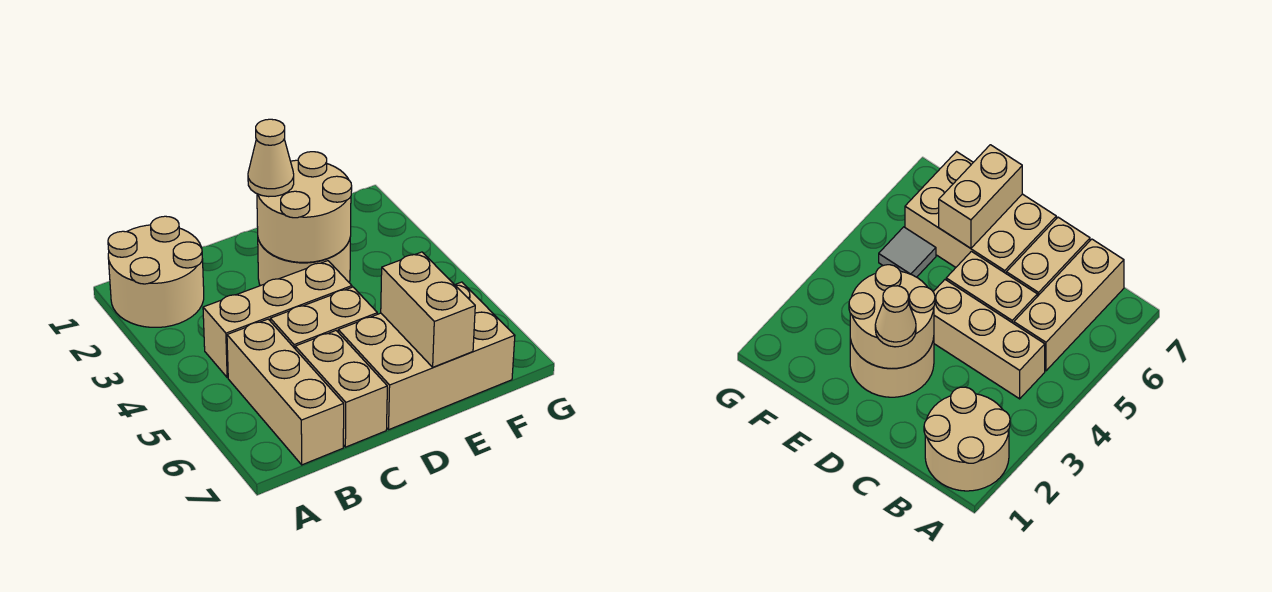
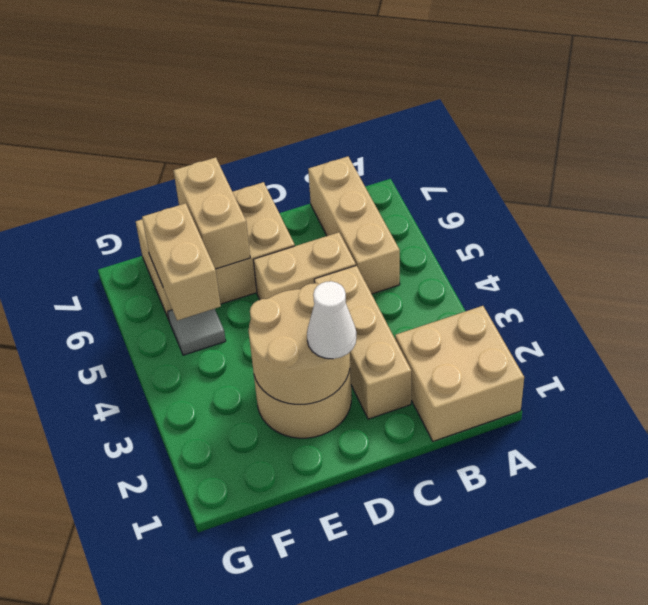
tan 2x2 round brick [108,216,204,327] -> tan 2x2 brick [395,306,524,441]
tan 1x3 brick [203,261,352,378] -> tan 1x3 brick turned to [314,266,411,419]
tan 1x2 brick [295,331,387,447] -> tan 1x2 brick moved to [142,203,221,321]
tan 1x1 cone [248,119,294,197] -> white 1x1 cone [307,281,356,359]

